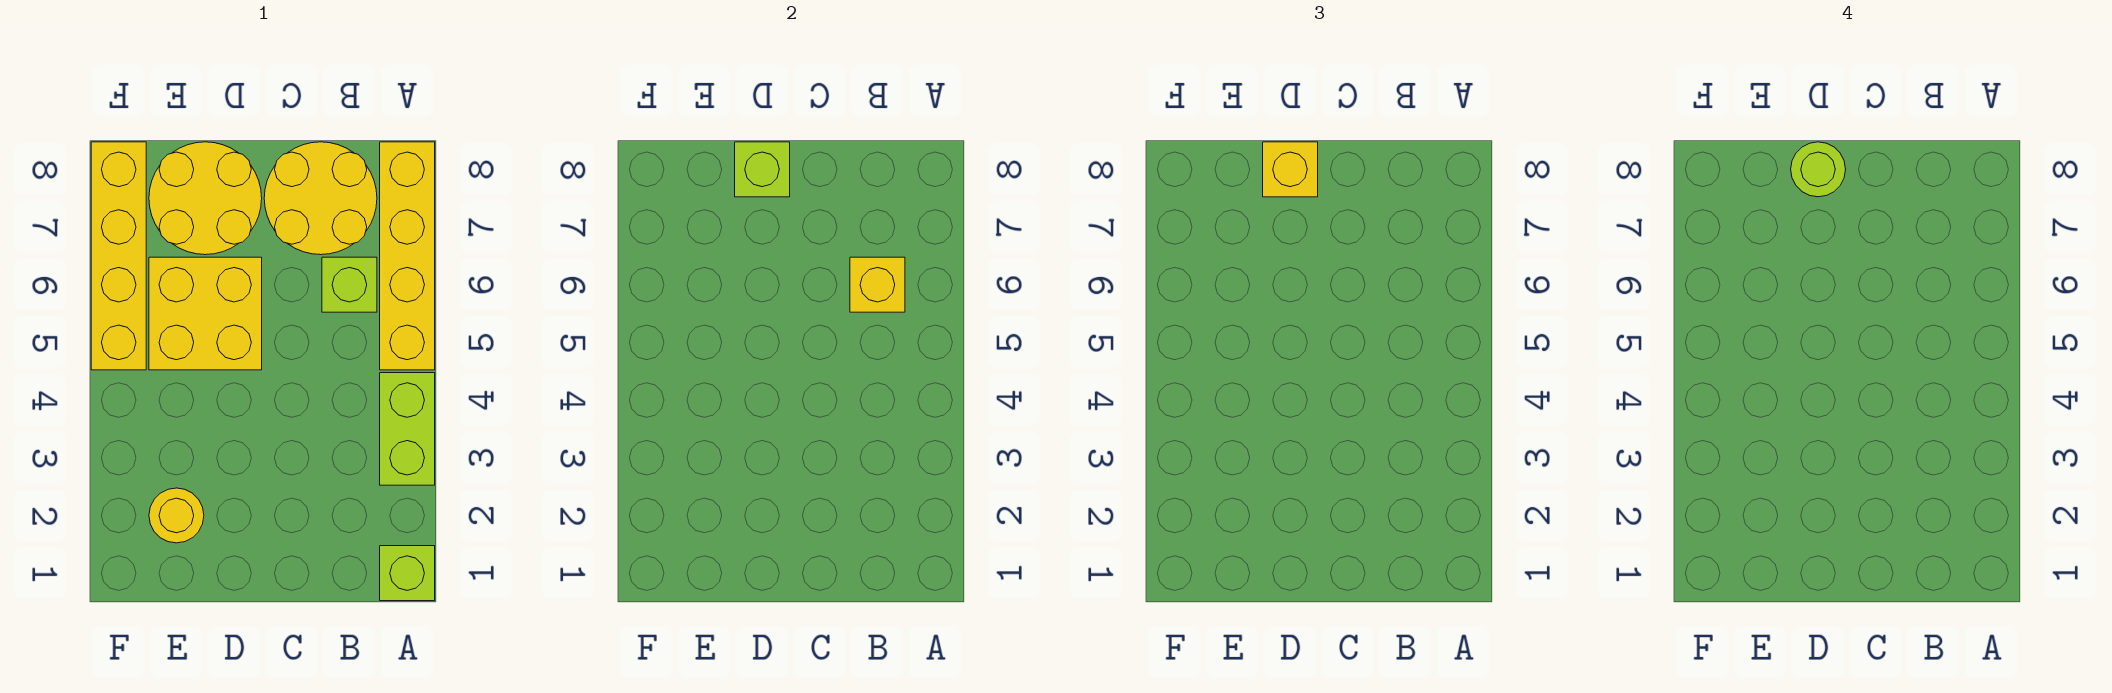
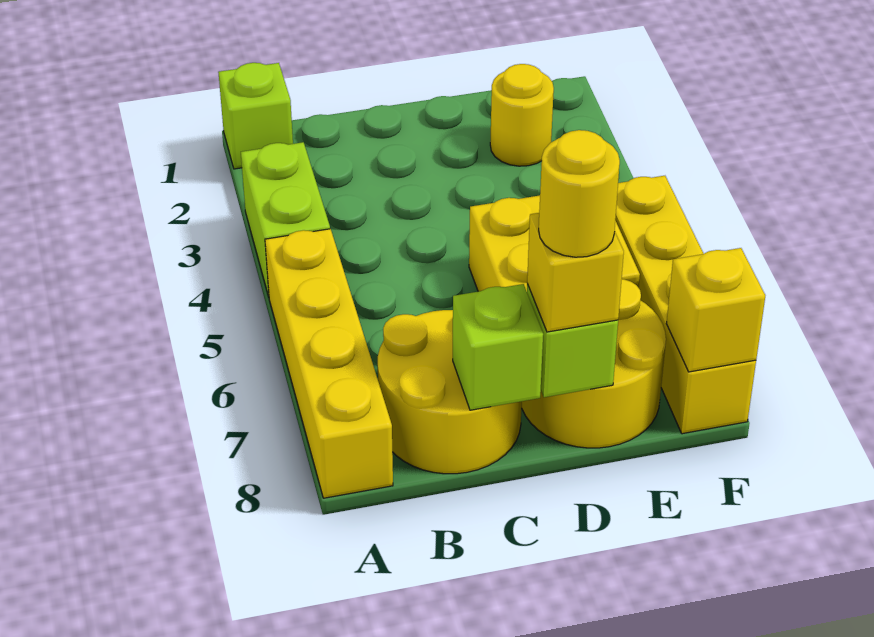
lime 1x1 brick [322,257,377,312] -> lime 1x1 brick moved to [453,284,543,410]
yellow 1x1 brick [850,257,905,312] -> yellow 1x1 brick moved to [666,248,765,372]
lime 1x1 round brick [1791,142,1846,197] -> yellow 1x1 round brick [539,130,620,257]

